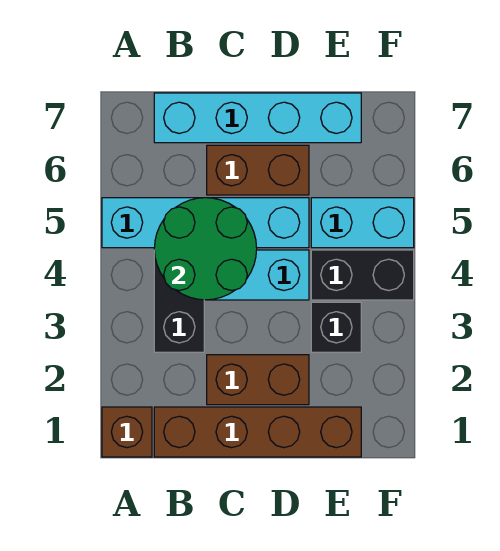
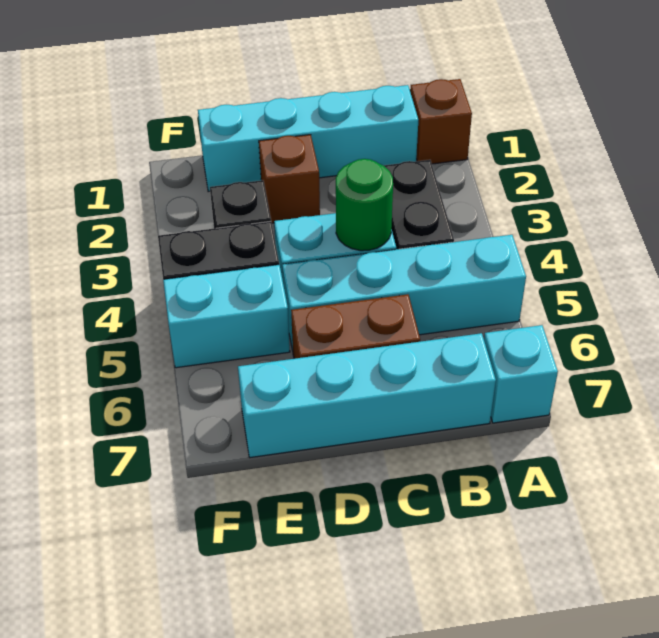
none -> cyan 1x1 brick [484,325,558,423]
brown 1x4 brick [154,407,361,457] -> cyan 1x4 brick [198,85,418,192]
green 2x2 round brick [154,198,257,300] -> green 1x1 round brick [336,159,393,251]
brown 1x2 brick [207,355,309,405] -> brown 1x1 brick [259,135,320,223]

